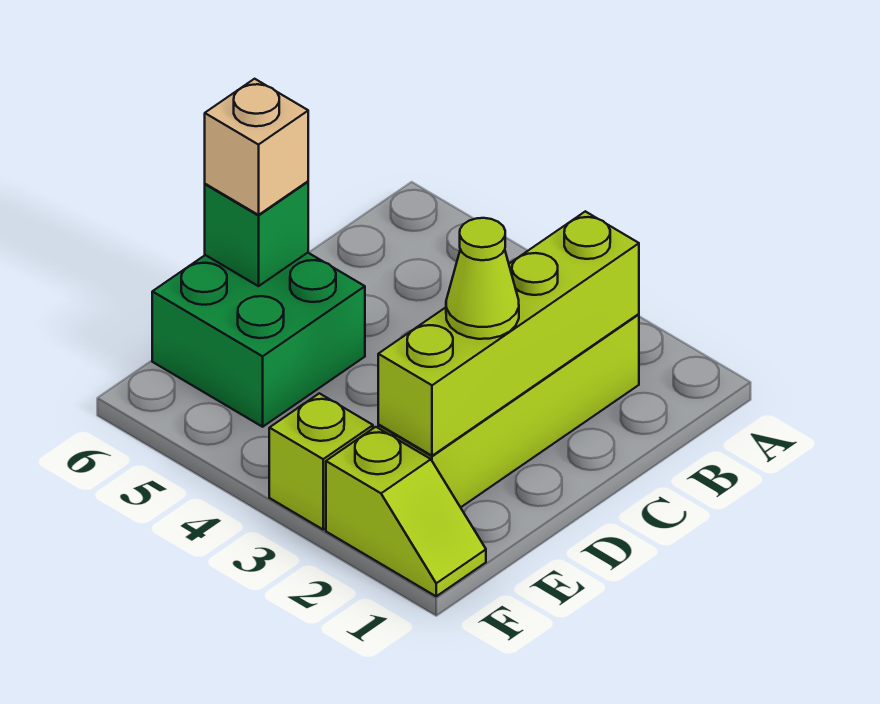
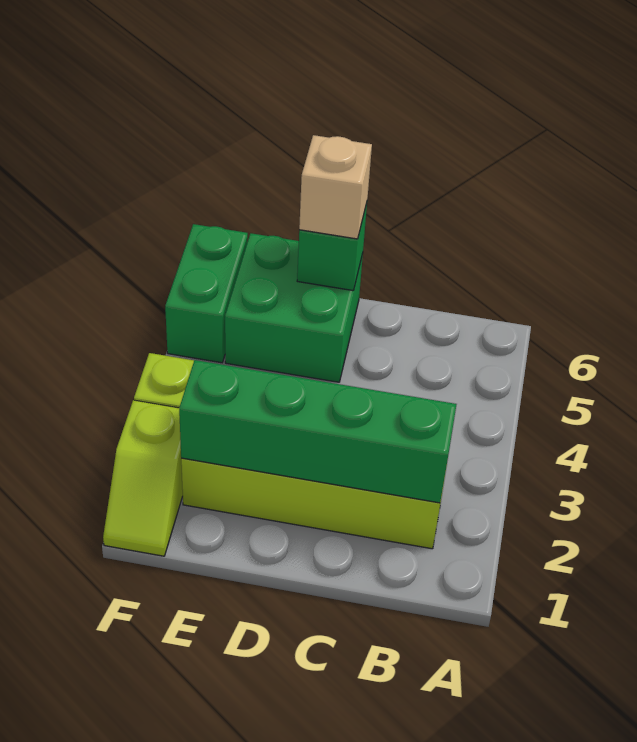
lime 1x4 brick [378,211,639,456] -> green 1x4 brick [179,360,457,503]
lime 1x1 cone [446,218,519,339] -> none
none -> green 1x2 brick [165,224,248,363]

